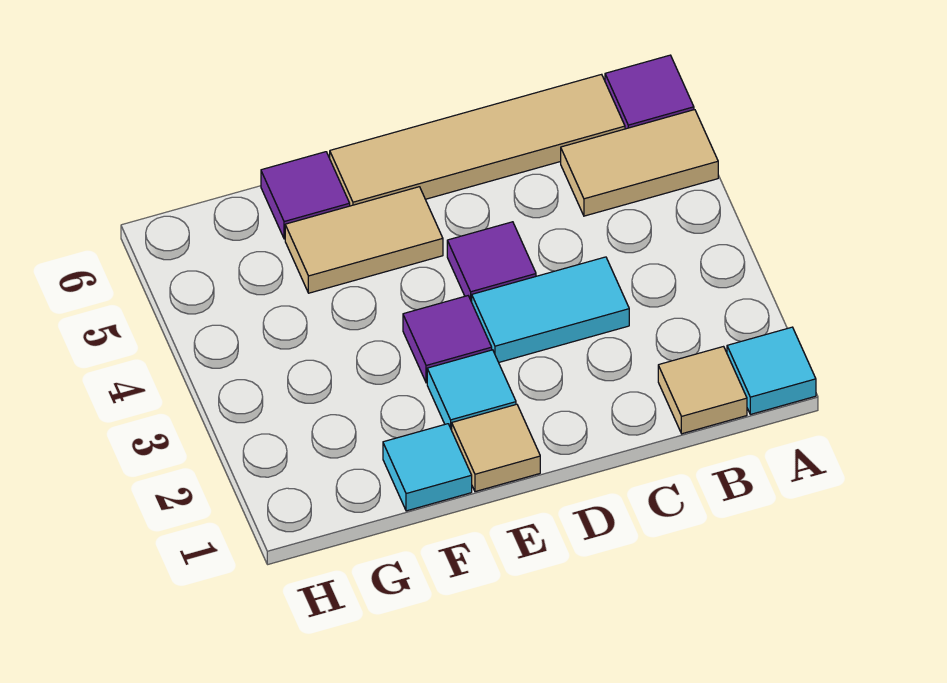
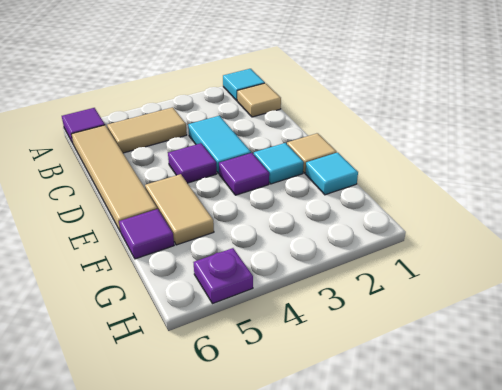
tan 1x2 tile [561,110,718,216] -> tan 1x2 tile turned to [107,107,187,153]
none -> purple 1x1 plate [194,248,253,304]

